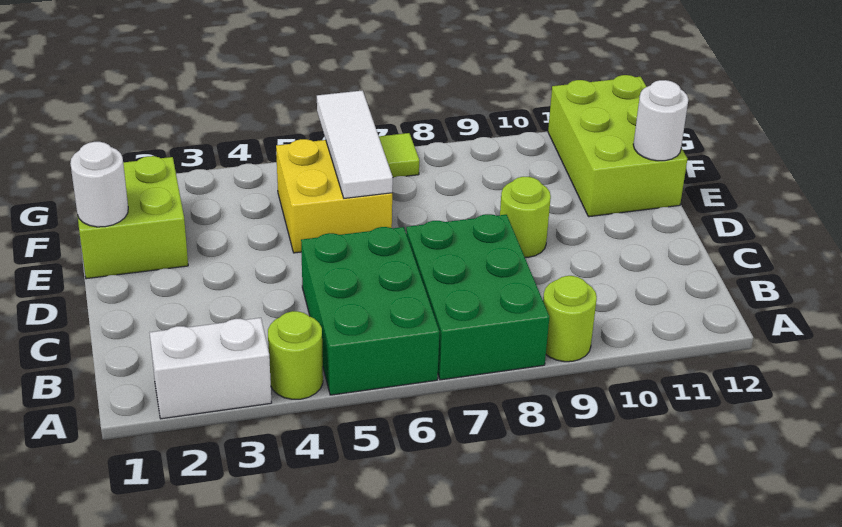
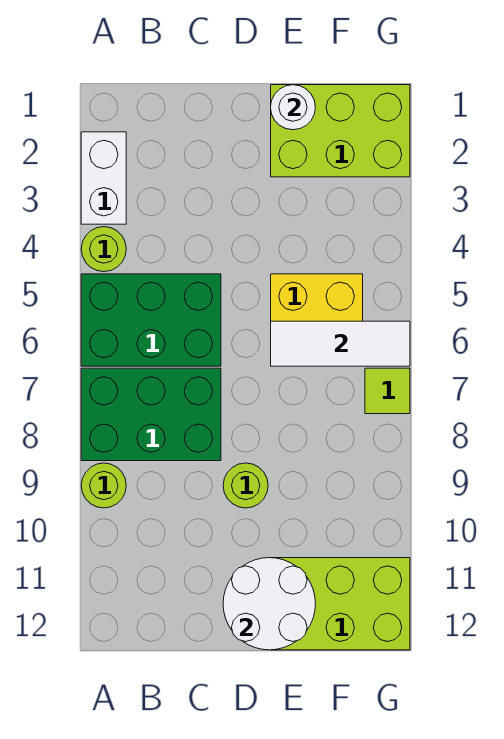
lime 2x2 brick [78,156,188,279] -> lime 2x3 brick [271,85,410,177]
white 1x1 round brick [633,80,688,161] -> white 2x2 round brick [223,558,316,650]

